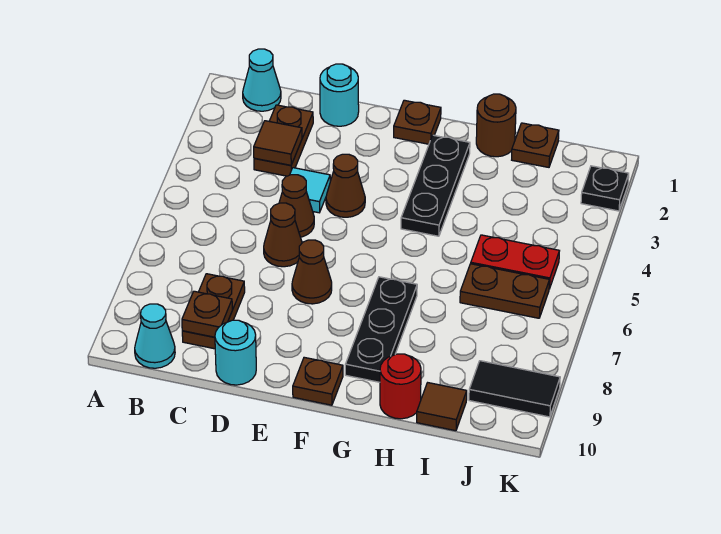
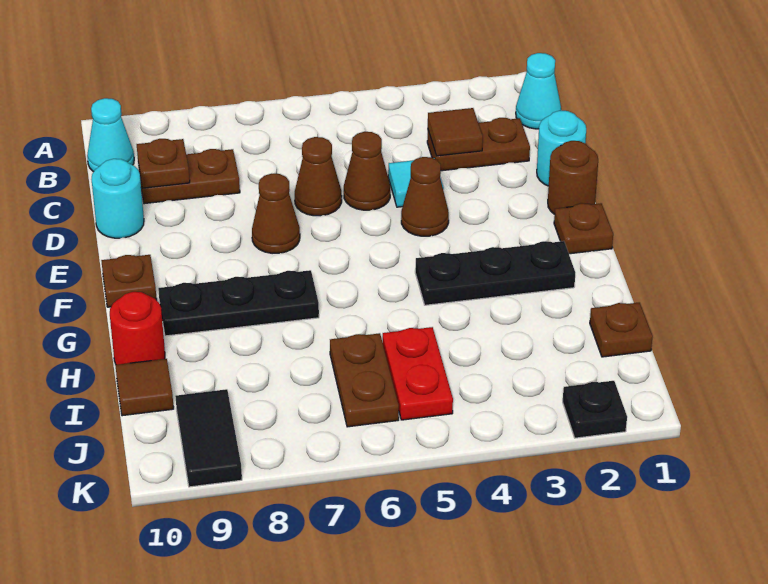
brown 1x1 round brick [476,94,516,157] -> brown 1x1 round brick moved to [548,141,598,214]

